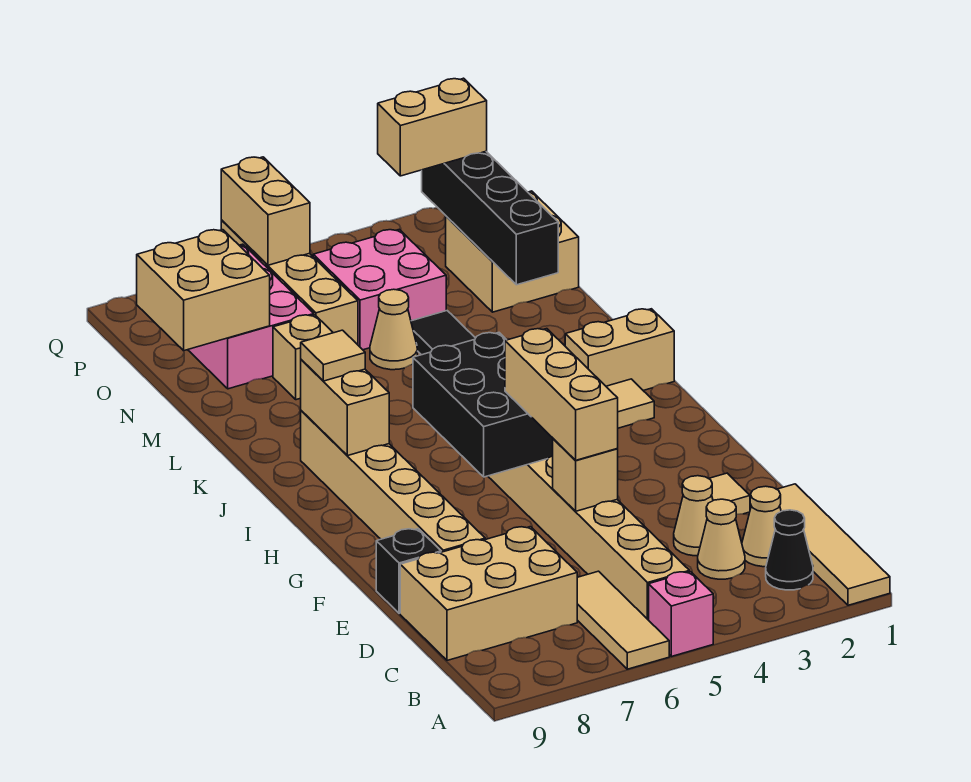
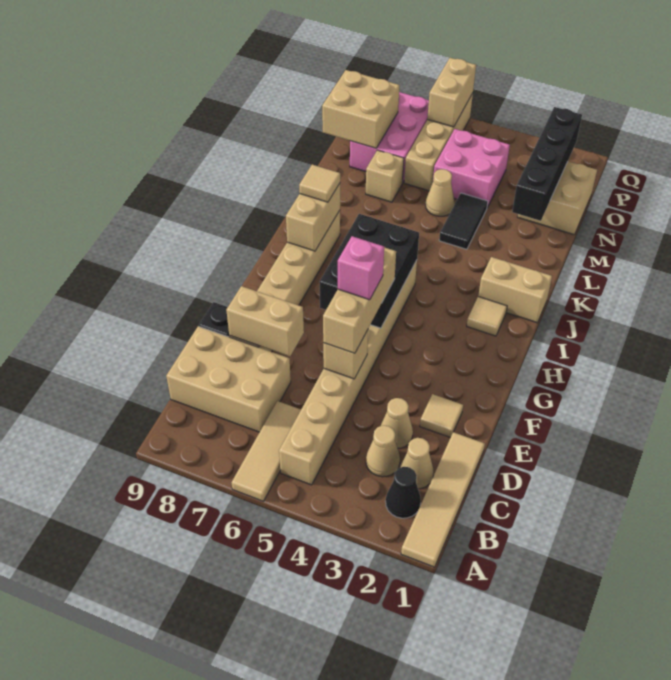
pink 1x1 brick [649,572,713,656] -> pink 1x1 brick moved to [338,236,384,300]
tan 1x2 brick [378,78,487,176] -> tan 1x2 brick moved to [226,286,304,356]

